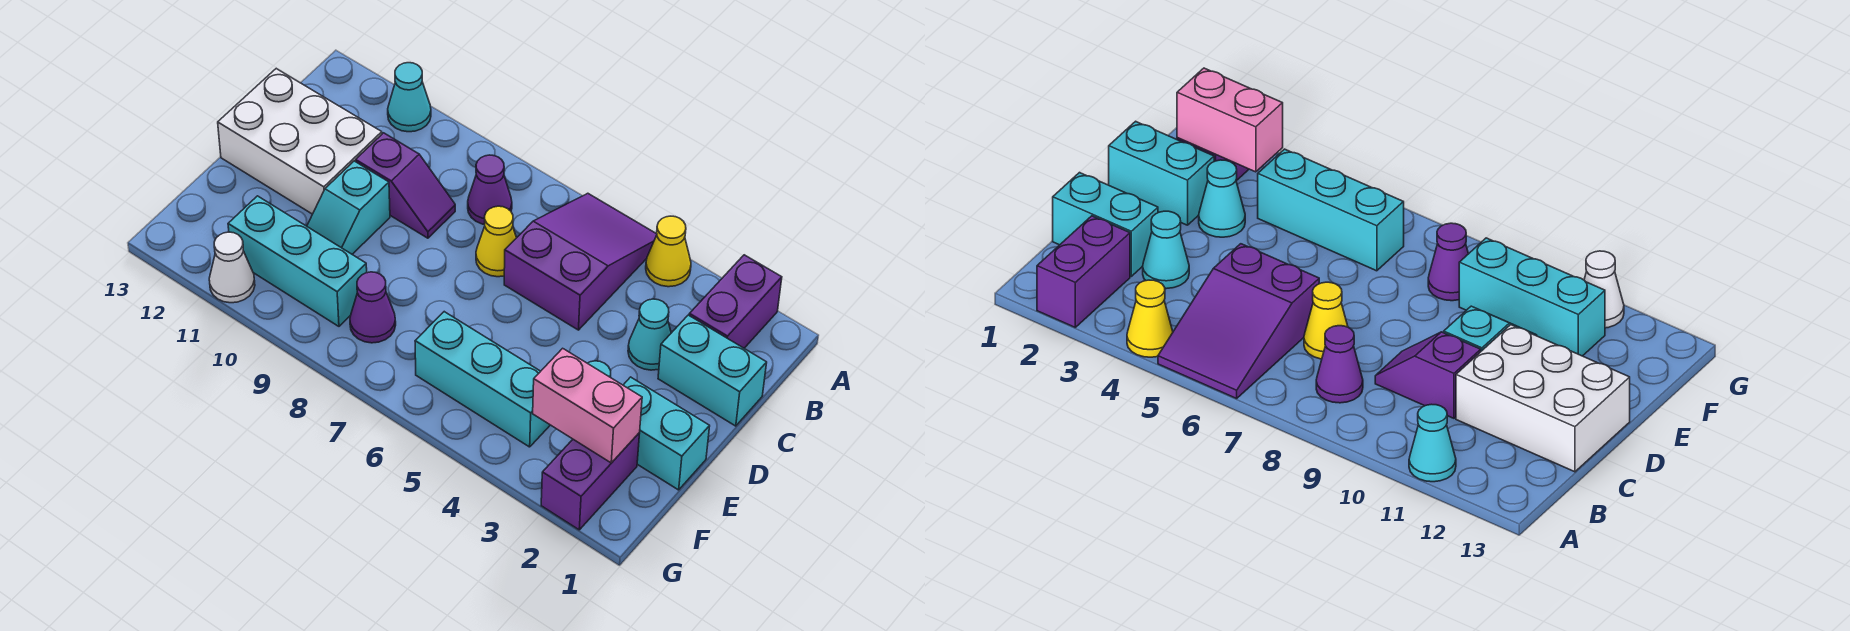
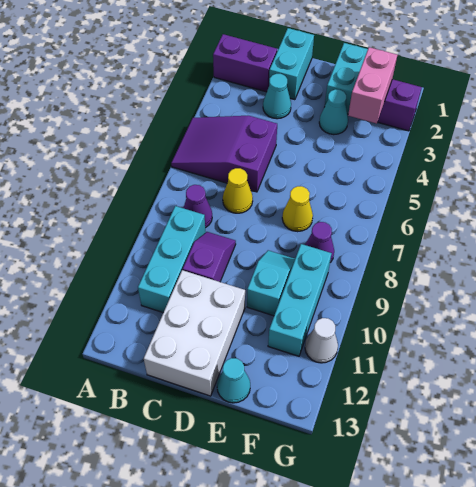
yellow 1x1 cone [646,216,691,287] -> yellow 1x1 cone moved to [282,186,313,232]
cyan 1x1 cone [388,63,431,132] -> cyan 1x1 cone moved to [217,358,250,403]
cyan 1x2 slope [307,161,390,254] -> cyan 1x2 slope turned to [247,250,295,316]
cyan 1x3 brick [415,312,550,447] -> cyan 1x3 brick moved to [138,206,206,313]

